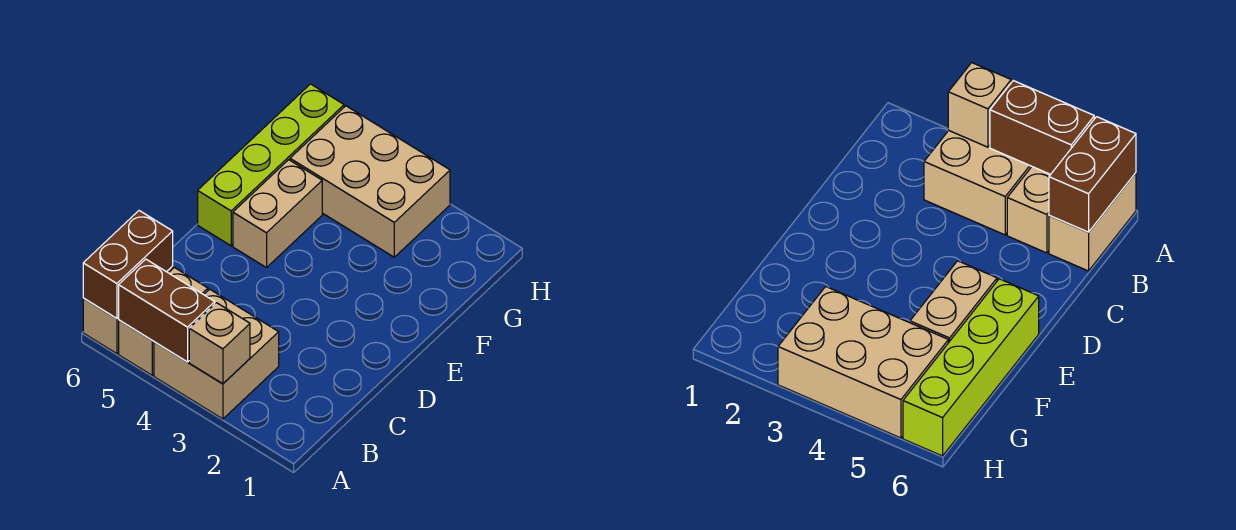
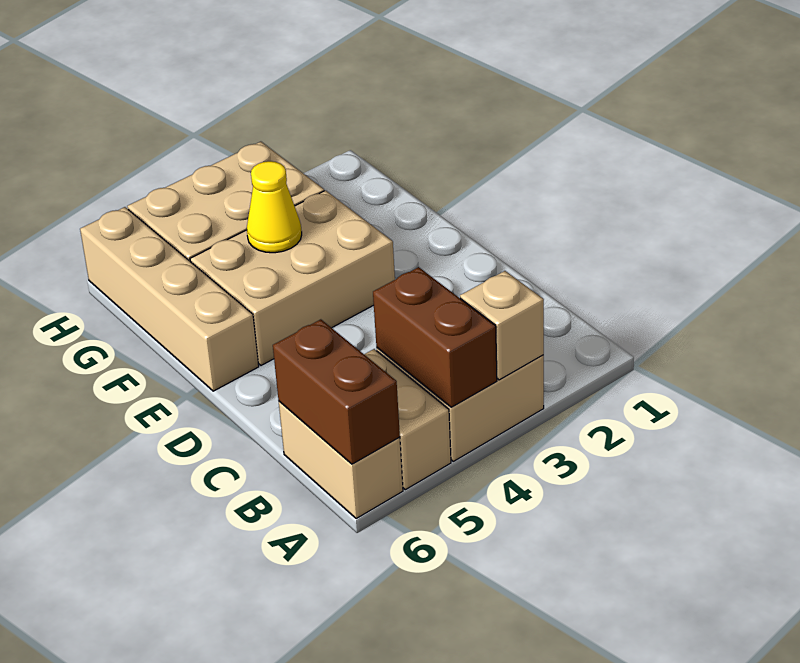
brown 1x2 brick [119,259,215,362] -> brown 1x2 brick turned to [373,267,497,407]
tan 1x2 brick [233,160,322,268] -> tan 2x3 brick [190,190,395,365]
lime 1x4 brick [198,84,344,246] -> tan 1x4 brick [80,207,259,391]
none -> yellow 1x1 cone [247,161,302,253]

